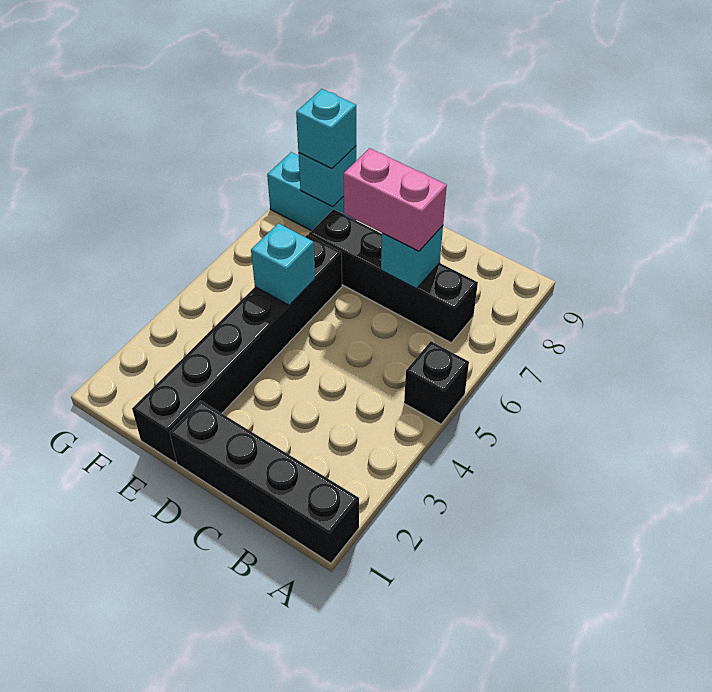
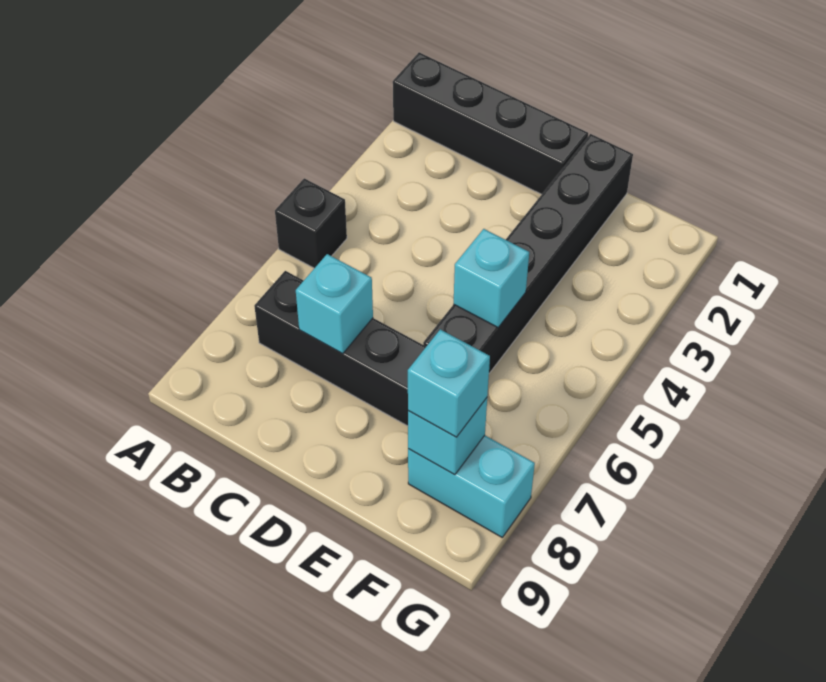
pink 1x2 brick [343,148,447,251] -> none

